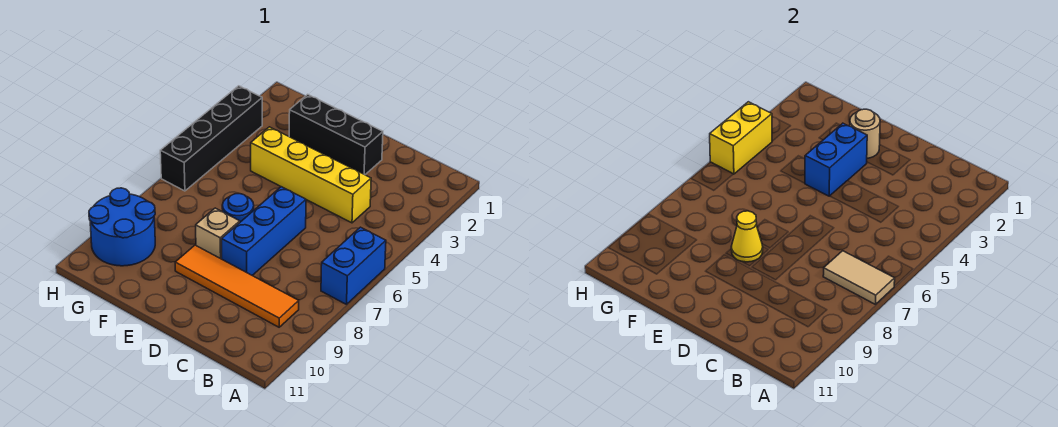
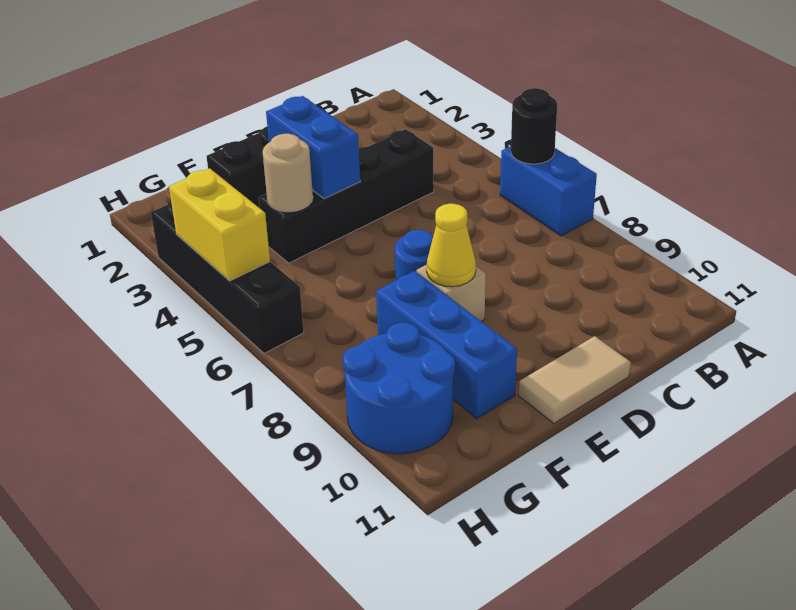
none -> black 1x1 round brick [511,88,557,164]
tan 1x2 tile [823,251,895,304] -> tan 1x2 tile moved to [519,336,631,423]
orange 1x4 tile [175,245,299,327] -> none
yellow 1x4 brick [251,127,371,223] -> black 1x4 brick [258,129,434,263]
blue 1x3 brick [222,187,306,275] -> blue 1x3 brick moved to [376,271,517,418]
tan 1x1 round brick [850,109,880,158] -> tan 1x1 round brick moved to [262,134,313,212]

